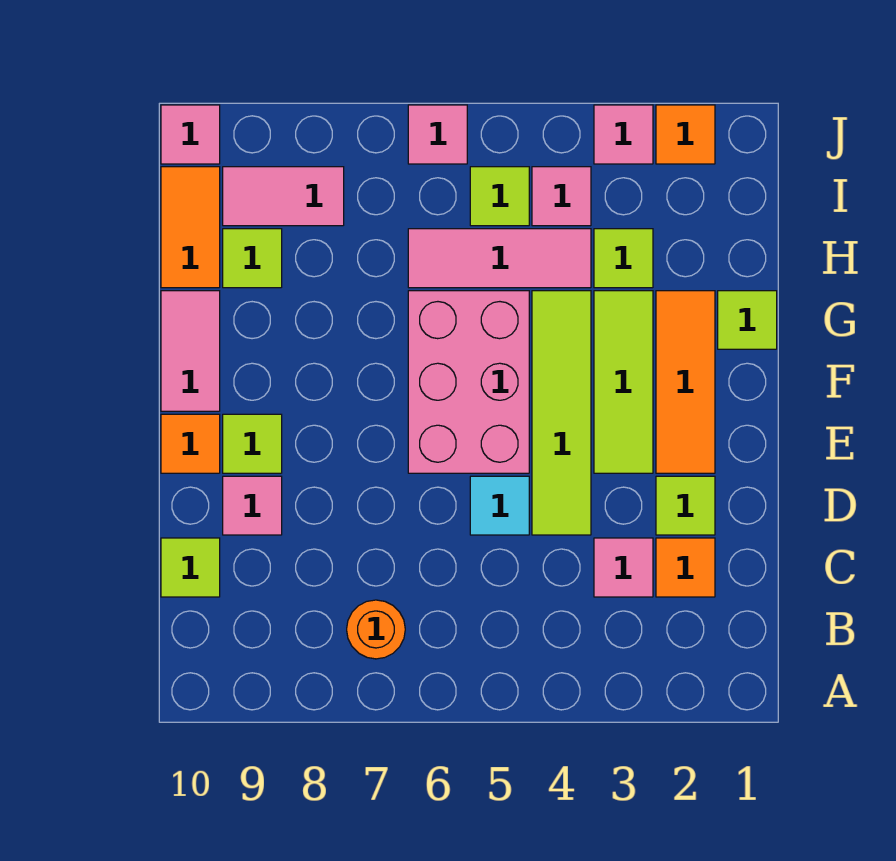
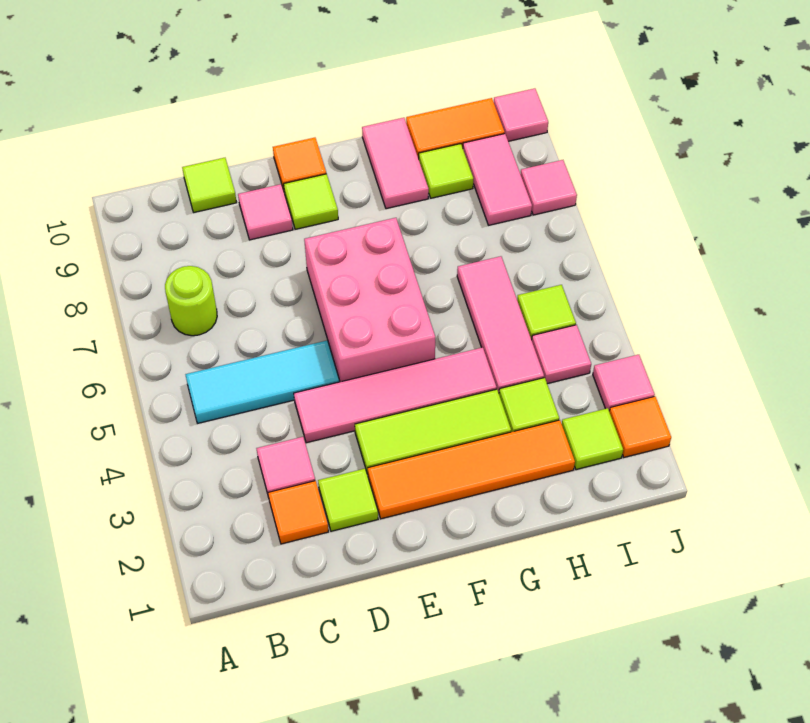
orange 1x1 round brick [347,600,405,659] -> lime 1x1 round brick [165,266,217,336]
lime 1x4 tile [532,291,591,535] -> pink 1x4 tile [294,347,497,443]
cyan 1x1 tile [470,476,529,535] -> cyan 1x3 tile [185,340,339,423]
orange 1x3 tile [656,291,715,473] -> orange 1x4 tile [368,420,575,519]
pink 2x3 brick [408,291,529,473] -> pink 2x3 brick turned to [304,218,435,382]
pink 1x2 tile [161,291,220,411] -> pink 1x2 tile turned to [362,118,429,209]
lime 1x1 tile [718,291,777,349] -> lime 1x1 tile moved to [562,408,623,470]
pink 1x1 tile [408,105,467,164] -> pink 1x1 tile moved to [521,160,577,215]

